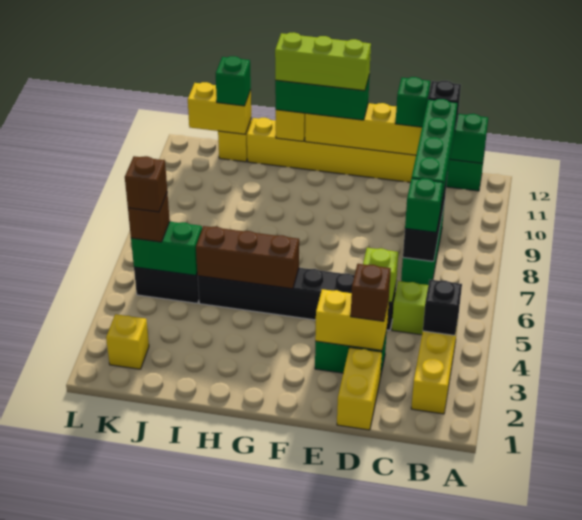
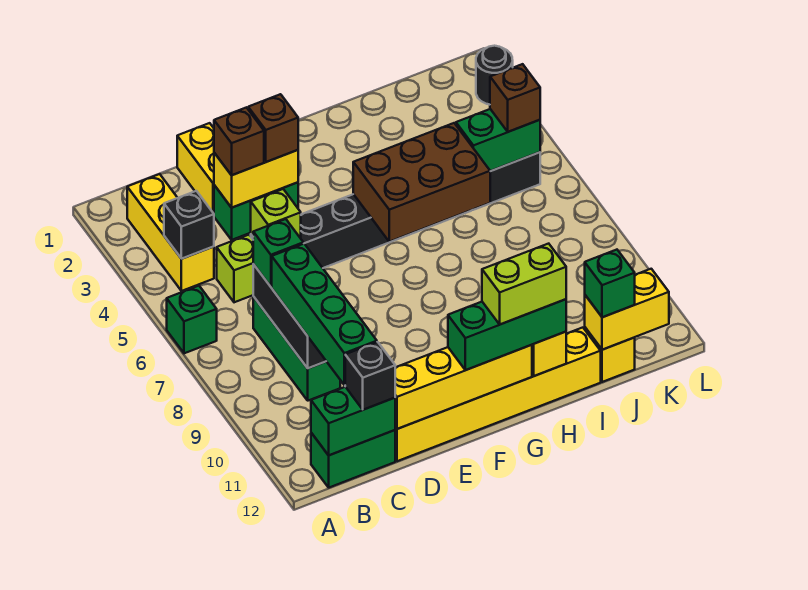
green 1x1 brick [395,77,430,127] -> green 1x1 brick moved to [167,286,217,353]
lime 1x3 brick [275,33,371,91] -> lime 1x2 brick [482,244,566,324]
brown 1x3 brick [196,226,299,289] -> brown 2x3 brick [353,123,490,242]
yellow 1x1 brick [106,314,149,369] -> none
brown 1x1 brick [125,156,167,212] -> brown 1x1 brick moved to [248,94,298,162]
none -> black 1x1 round brick [476,46,513,105]

